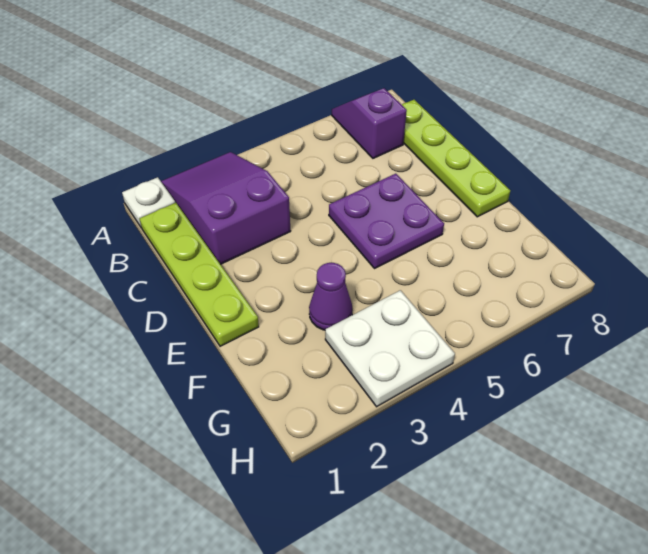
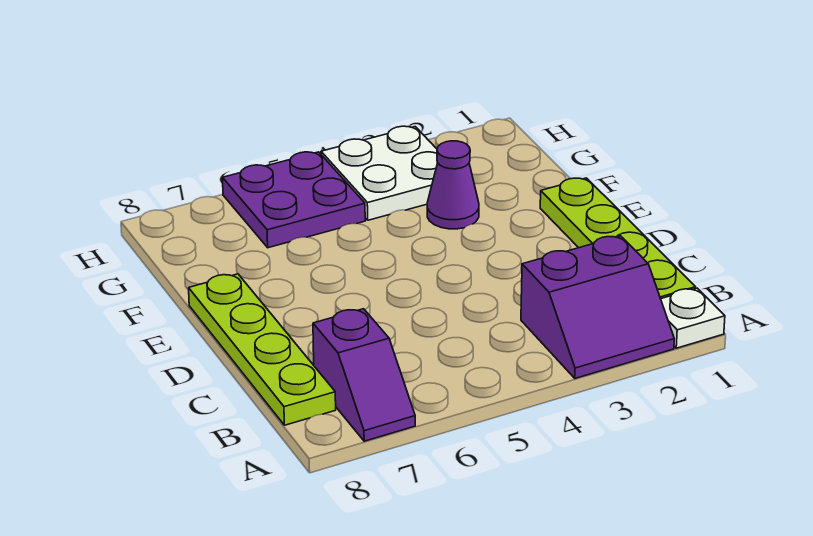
purple 2x3 slope [161,152,291,264] -> purple 2x2 slope [521,236,674,378]
purple 2x2 plate [329,174,444,268] -> purple 2x2 plate moved to [223,152,365,248]

